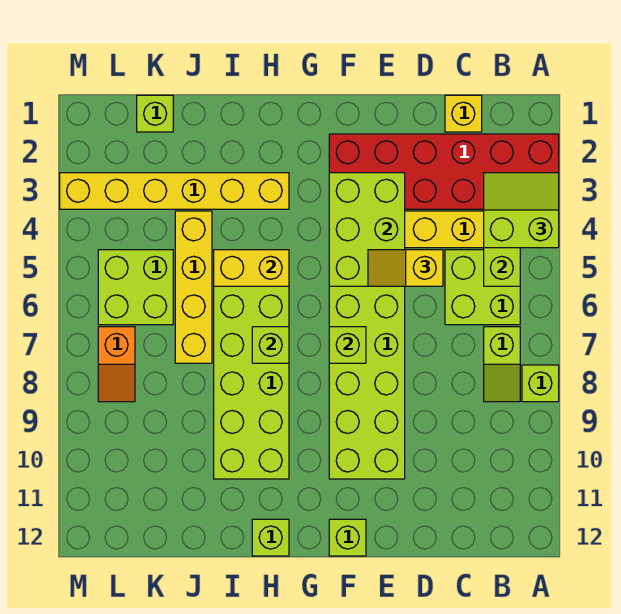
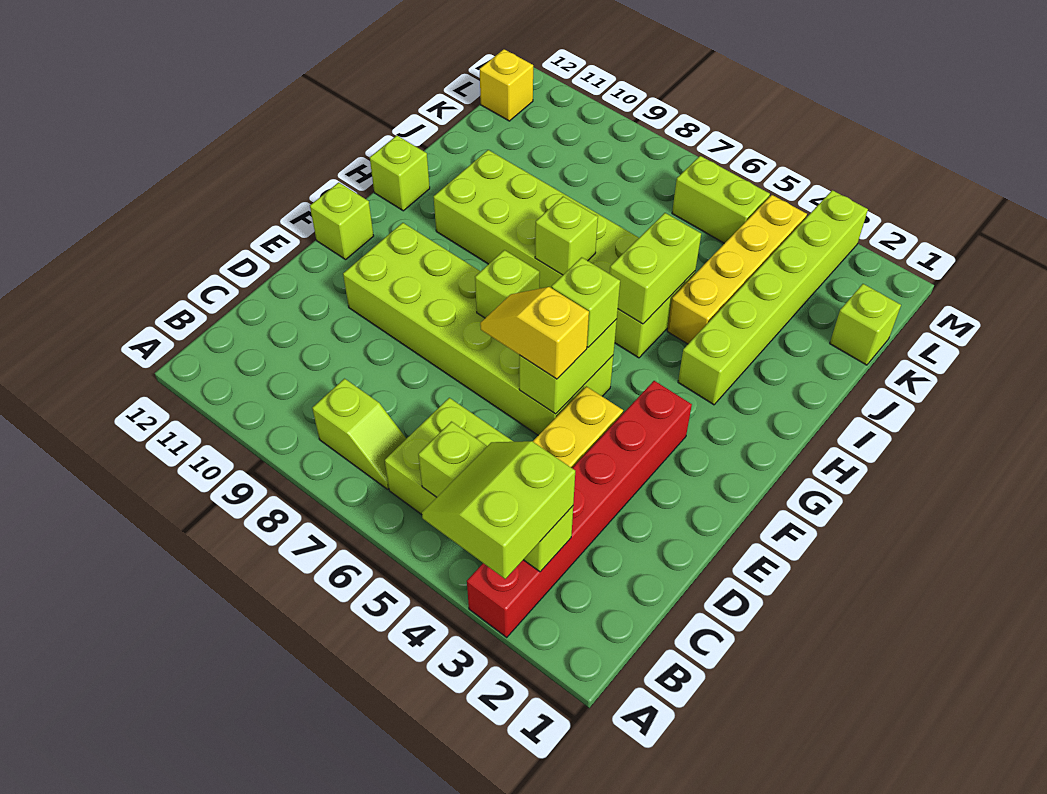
red 2x6 brick [329,134,559,209] -> red 1x6 brick [467,381,692,637]
lime 2x2 slope [484,173,559,248] -> lime 2x2 slope turned to [422,441,575,579]
lime 1x1 brick [522,365,559,402] -> lime 1x1 brick moved to [552,257,620,347]
lime 1x2 slope [484,327,520,402] -> lime 1x2 slope turned to [312,379,406,489]
yellow 1x1 brick [445,95,482,132] -> yellow 1x1 brick moved to [480,49,533,121]
yellow 1x2 slope [368,250,443,286] -> yellow 1x2 slope turned to [480,287,589,379]
lime 2x3 brick [329,173,405,286] -> lime 1x2 brick [519,319,617,414]
yellow 1x6 brick [60,173,289,209] -> lime 1x6 brick [678,190,868,405]
yellow 1x2 brick [214,250,289,286] -> lime 1x2 brick [610,213,701,324]
yellow 1x4 brick [175,211,212,363] -> yellow 1x4 brick turned to [667,195,807,344]
lime 2x2 brick [98,250,173,325] -> lime 1x2 brick [672,156,770,243]
orange 1x2 slope [98,327,135,402] -> none

